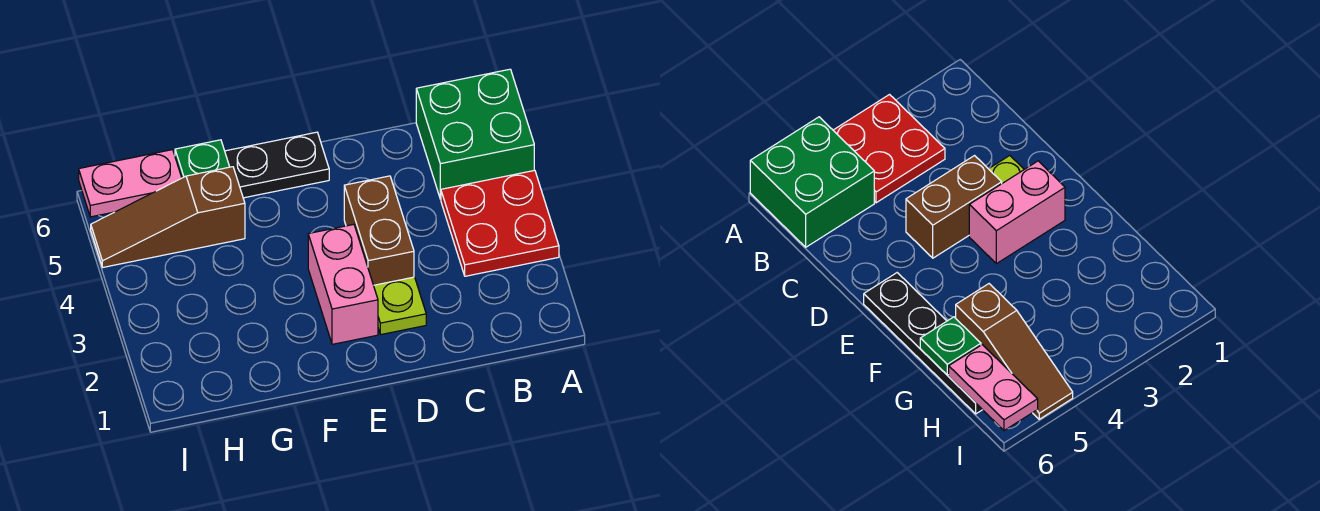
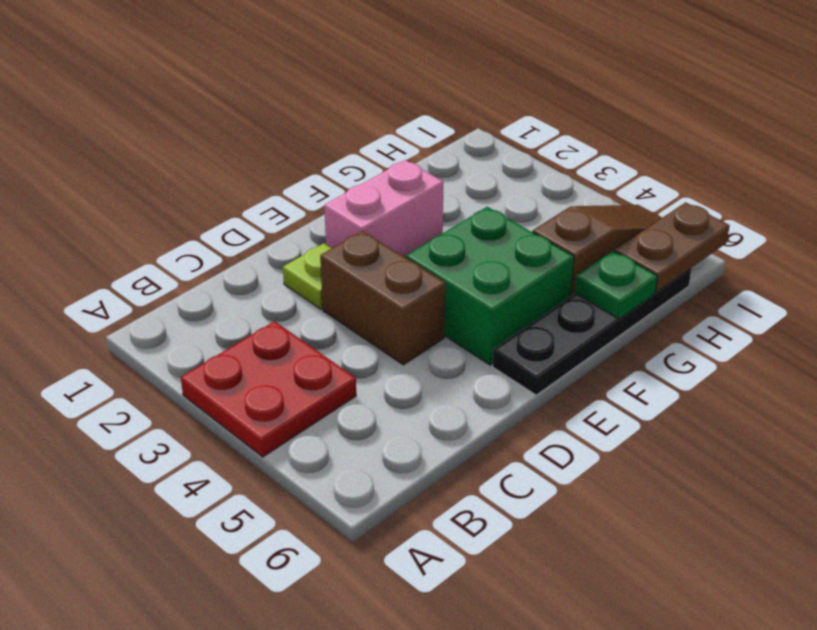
green 2x2 brick [416,69,534,199] -> green 2x2 brick moved to [406,207,574,365]
pink 1x2 brick [308,224,378,344] -> pink 1x2 brick turned to [324,160,444,258]
pink 1x2 plate [79,150,182,217] -> brown 1x2 plate [615,202,730,292]

